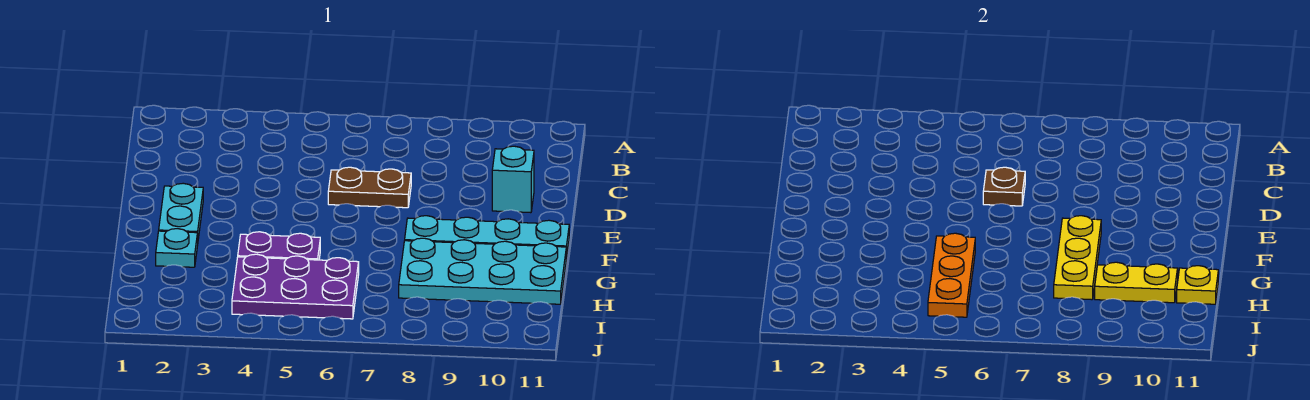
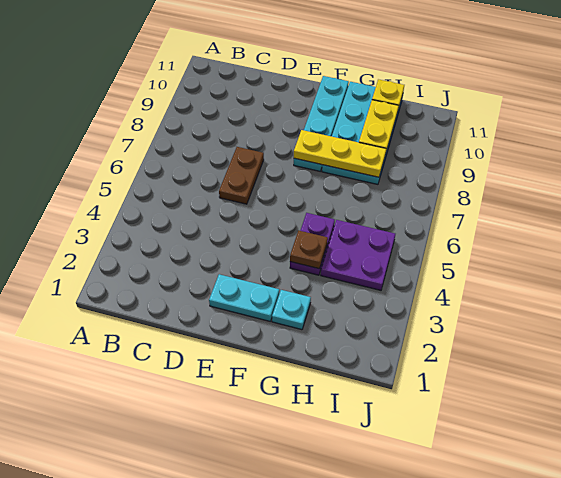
brown 1x1 plate [983,167,1025,206] -> brown 1x1 plate moved to [290,231,328,269]
cyan 1x1 brick [492,146,534,213] -> none
orange 1x3 plate [928,233,975,317] -> none
purple 2x3 plate [232,254,359,319] -> purple 2x2 plate [321,220,395,290]

